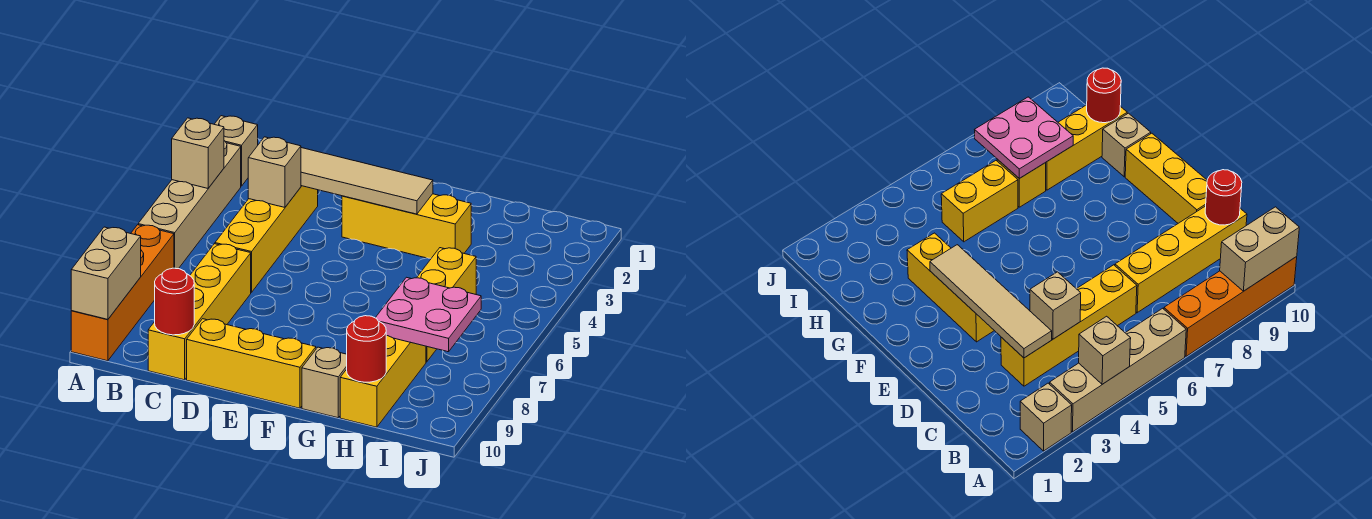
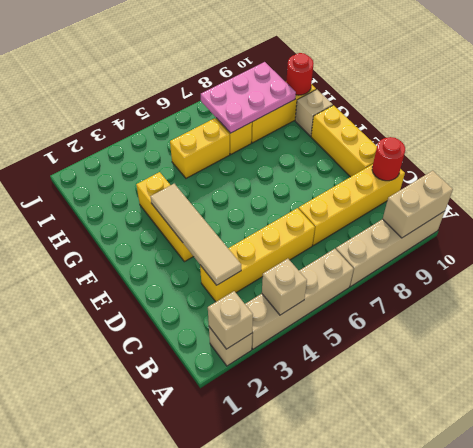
orange 1x4 brick [71,225,174,361] -> tan 1x4 brick [336,211,445,287]
tan 1x1 brick [248,137,301,207] -> tan 1x1 brick moved to [208,291,253,349]
pink 2x2 plate [376,277,481,352] -> pink 2x3 plate [201,62,296,133]

